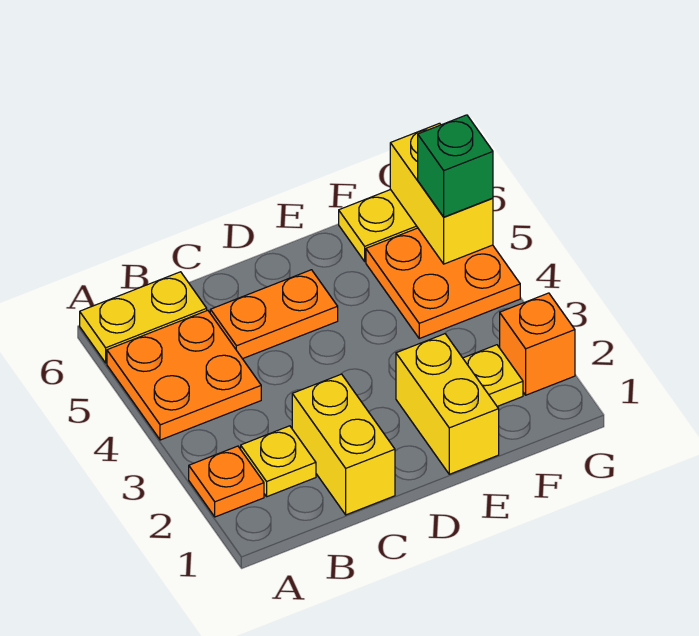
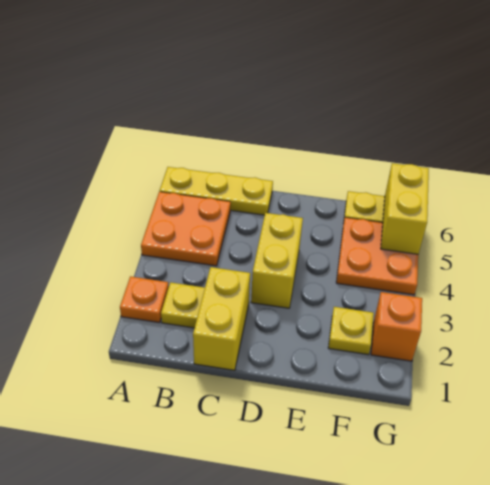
yellow 1x2 plate [80,272,207,363] -> yellow 1x3 plate [160,167,273,215]
orange 1x2 plate [210,270,338,359] -> none
yellow 1x2 brick [396,334,499,474] -> yellow 1x2 brick moved to [251,213,303,308]
green 1x1 brick [418,115,493,217] -> none

